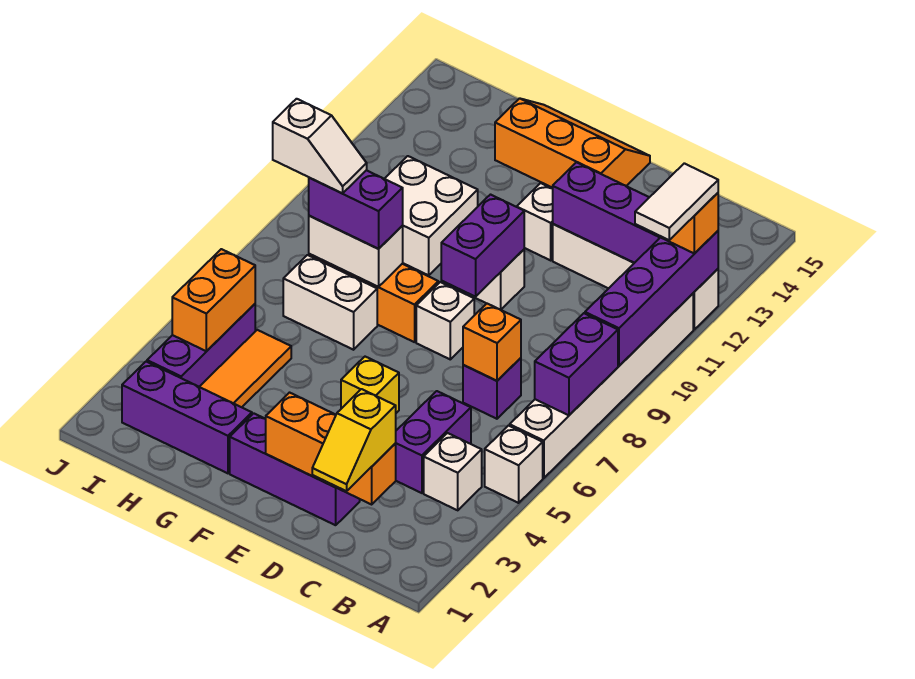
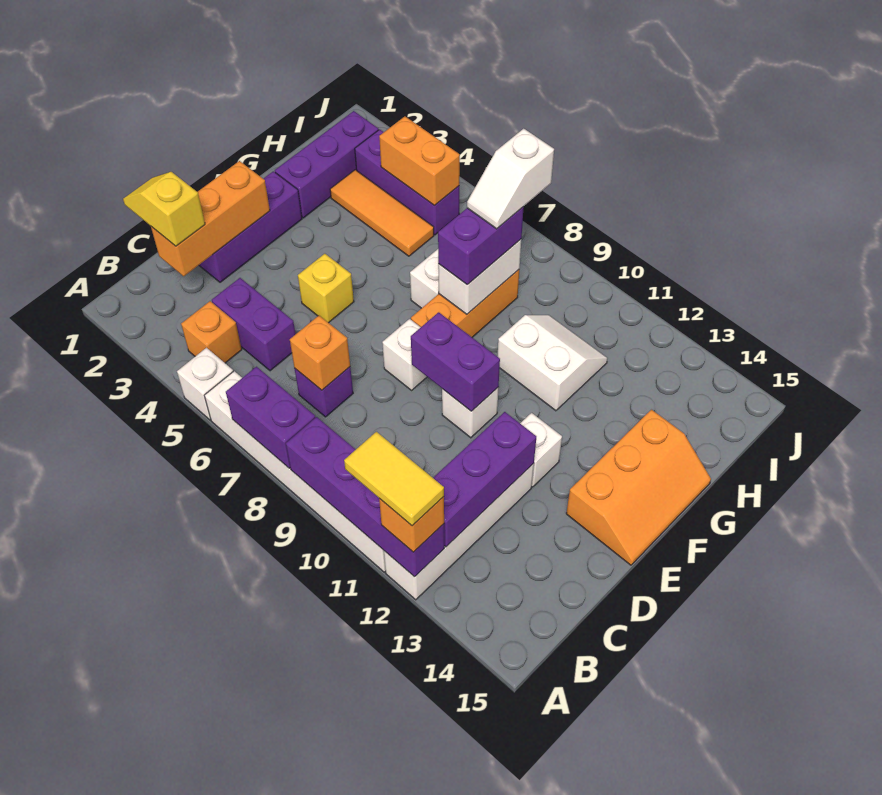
white 1x2 tile [635,163,718,240] -> yellow 1x2 tile [344,432,444,526]
white 1x1 brick [424,433,482,510] -> orange 1x1 brick [181,301,242,363]
white 2x2 brick [385,156,478,275] -> white 2x2 slope [497,315,608,411]

